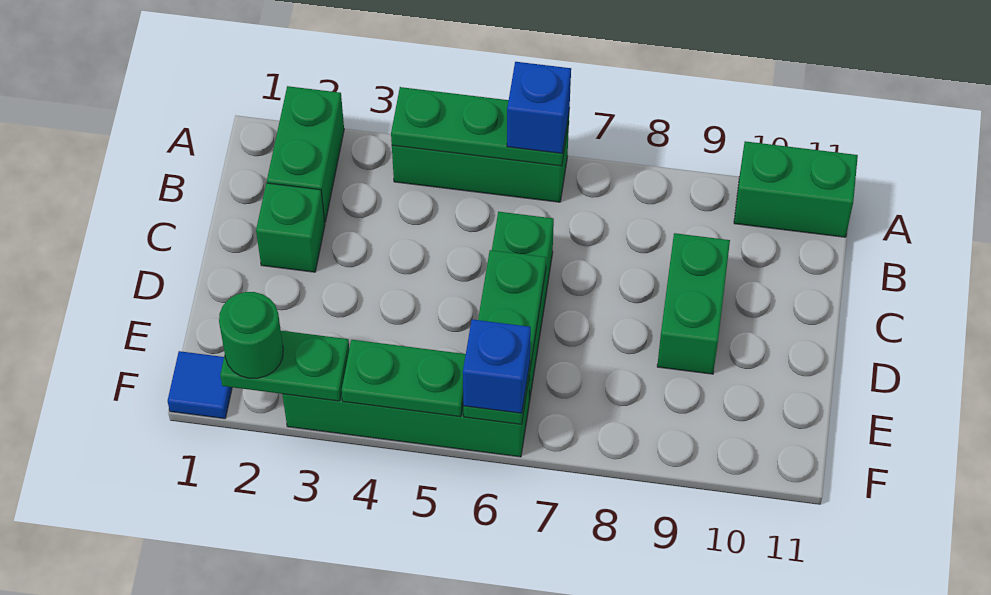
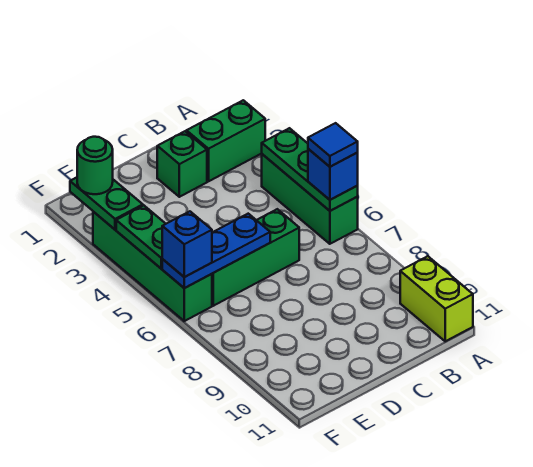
green 1x2 brick [734,141,858,237] -> lime 1x2 brick [400,256,473,341]
green 1x2 brick [657,233,730,374] -> none
green 1x3 plate [464,250,546,425] -> blue 1x3 plate [162,214,270,288]
blue 1x1 tile [168,351,232,419] -> blue 1x1 tile moved to [308,123,358,167]

